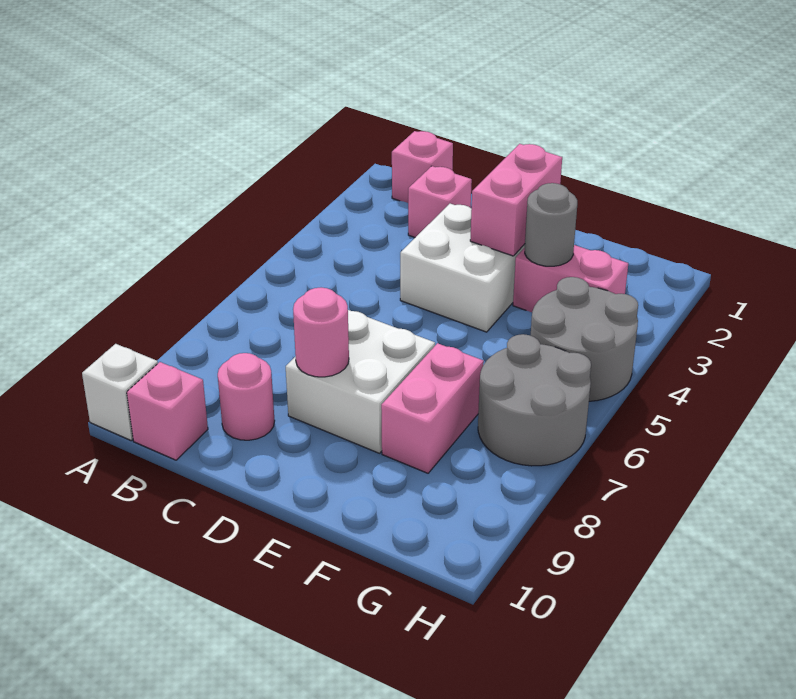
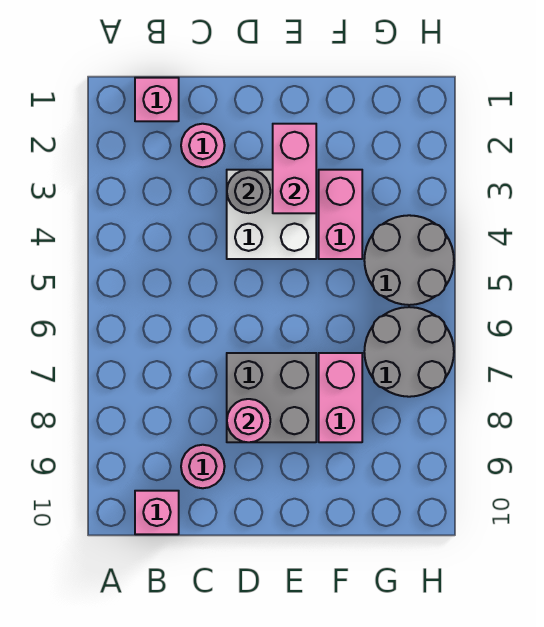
white 1x1 brick [82,344,158,440] -> none
pink 1x1 brick [408,166,472,237] -> pink 1x1 round brick [181,124,225,167]
white 2x2 brick [286,310,435,453] -> grey 2x2 brick [227,353,316,442]
pink 1x2 brick [513,245,628,312] -> pink 1x2 brick turned to [319,170,362,259]
grey 1x1 round brick [525,183,577,266] -> grey 1x1 round brick moved to [227,170,270,213]

